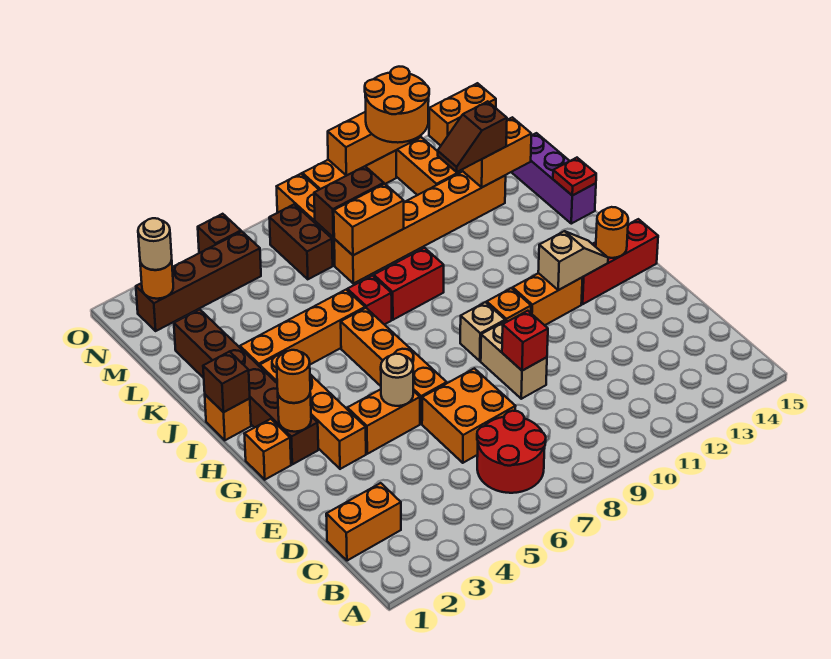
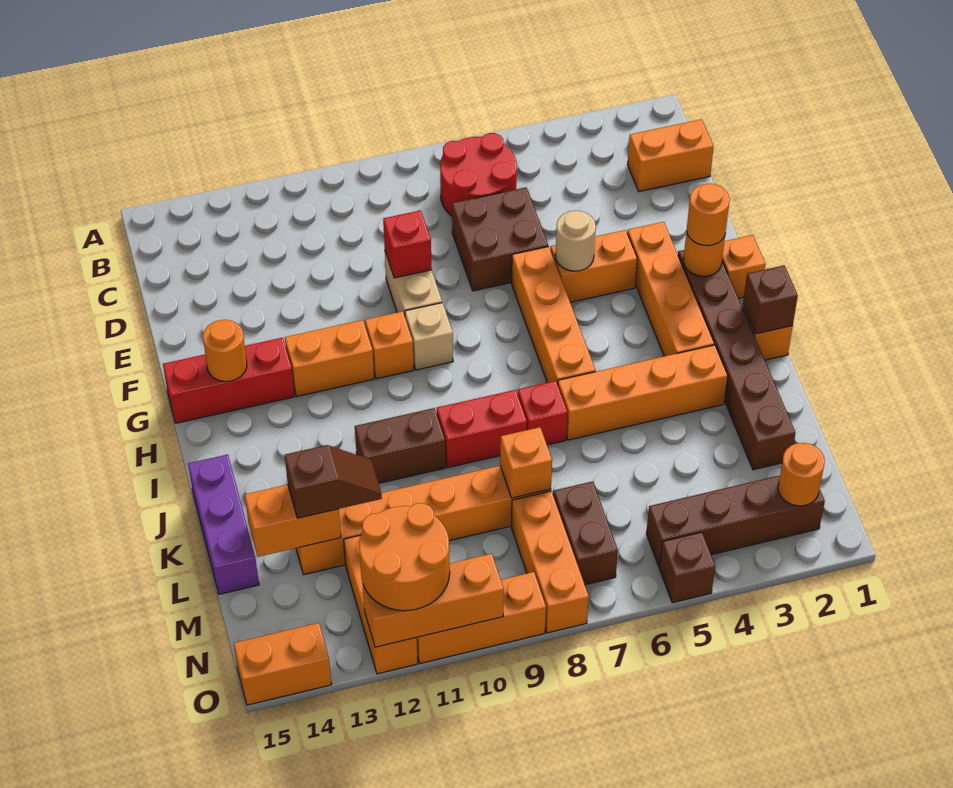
orange 2x2 brick [422,368,516,463] -> brown 2x2 brick [452,187,548,291]
tan 1x2 slope [538,231,608,290] -> none
red 1x1 plate [553,158,596,196] -> none
orange 1x2 brick [334,184,404,255] -> orange 1x1 brick [500,427,552,498]
brown 1x2 brick [314,166,384,238] -> brown 1x2 brick moved to [355,408,446,483]
tan 1x1 round brick [138,218,172,270] -> none

